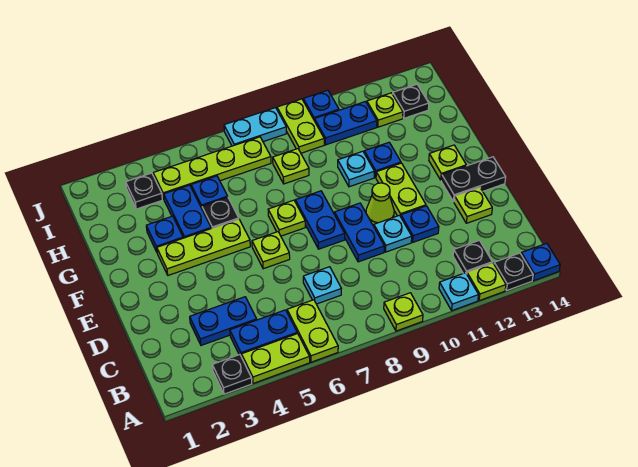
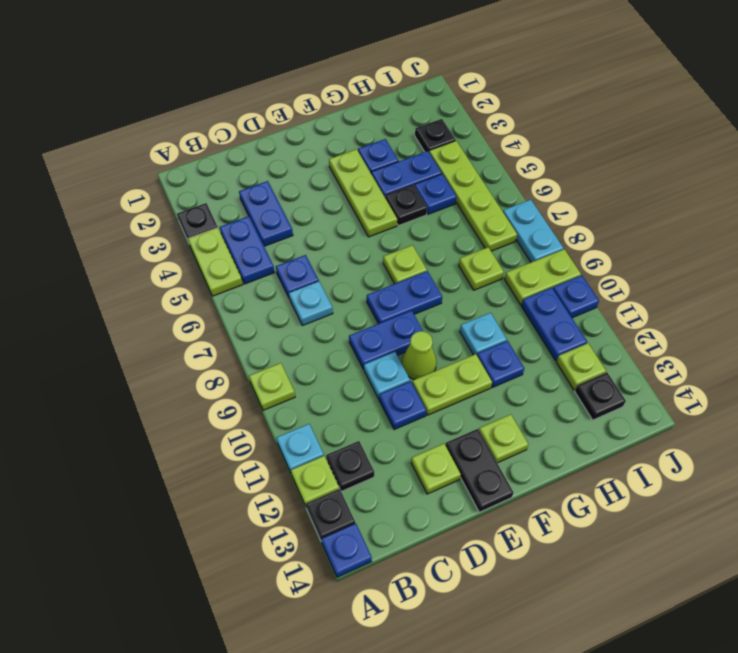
lime 1x2 plate [287,300,338,362] -> none
none -> blue 1x1 plate [276,255,319,297]
lime 1x1 plate [252,232,290,269] -> none

